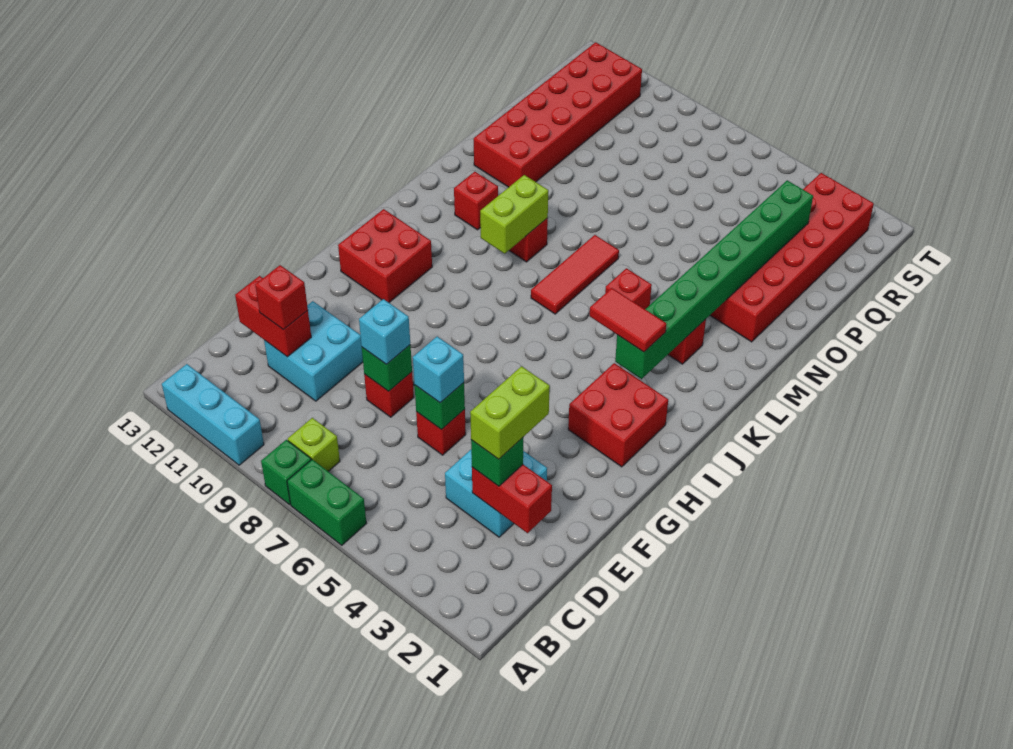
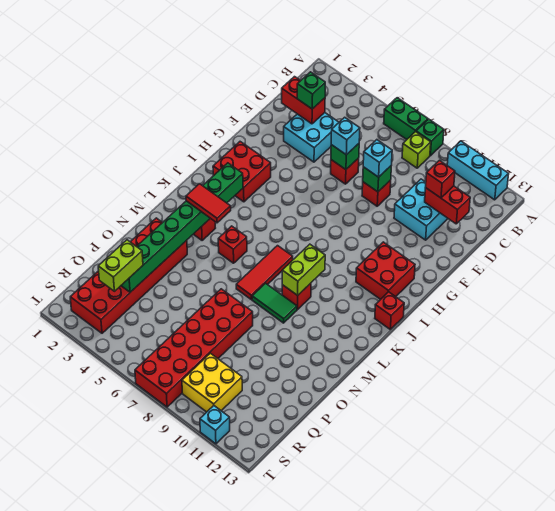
lime 1x2 brick [470,366,550,459] -> lime 1x2 brick moved to [98,240,143,291]
red 1x2 tile [590,288,666,352] -> red 1x2 tile moved to [186,184,231,223]
red 1x1 brick [454,172,498,230] -> red 1x1 brick moved to [375,292,404,329]
none -> green 1x2 tile [252,283,297,323]
red 2x6 brick [474,42,642,187] -> red 2x6 brick moved to [135,289,253,407]
none -> yellow 2x2 brick [182,353,242,412]
none -> cyan 1x1 brick [200,406,230,444]

